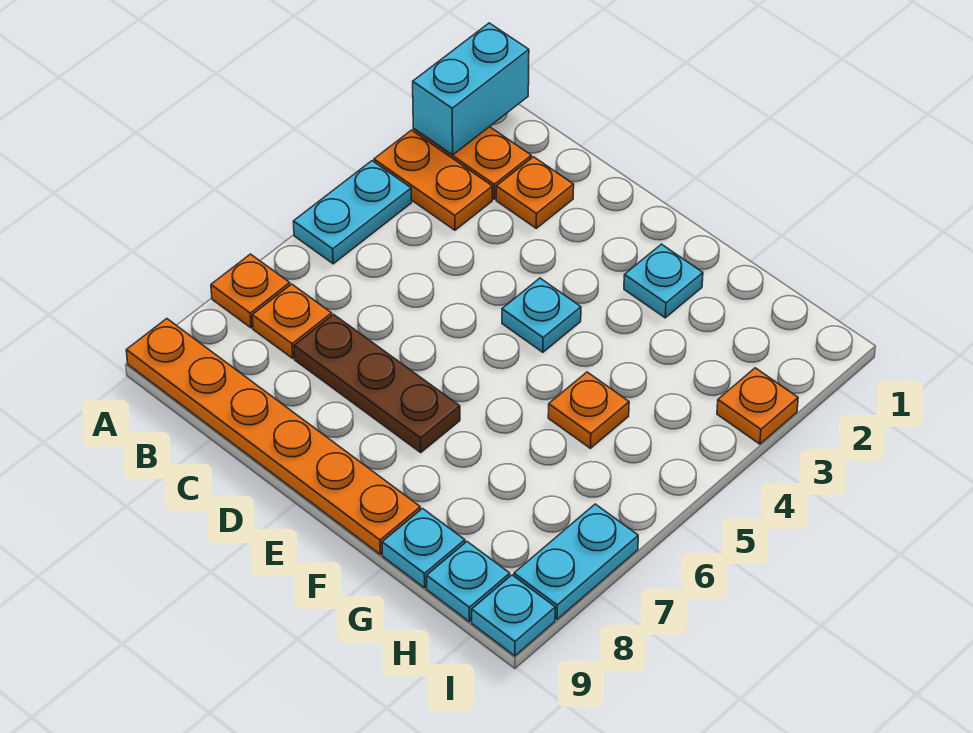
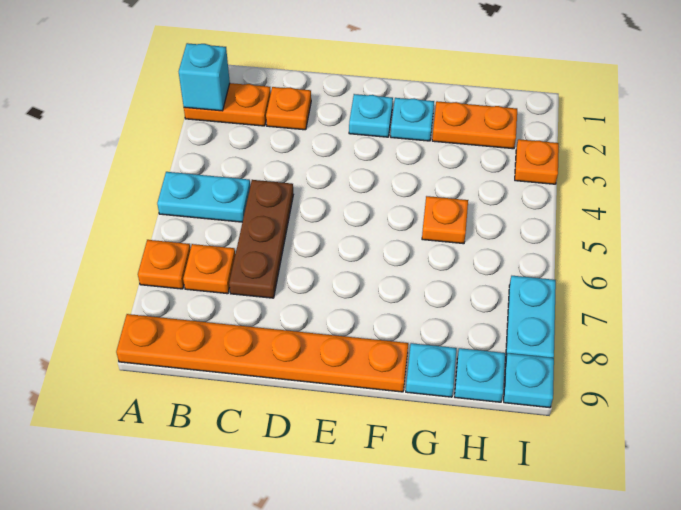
cyan 1x2 brick [413,23,529,155] -> cyan 1x1 brick [179,43,230,111]
orange 1x2 plate [374,130,492,230] -> orange 1x2 plate moved to [432,101,517,149]
cyan 1x2 plate [293,161,412,264] -> cyan 1x2 plate turned to [157,172,250,222]
brown 1x3 plate [294,314,460,452] -> brown 1x3 plate turned to [229,180,293,298]
cyan 1x1 plate [502,278,581,352] -> cyan 1x1 plate moved to [349,94,393,137]

